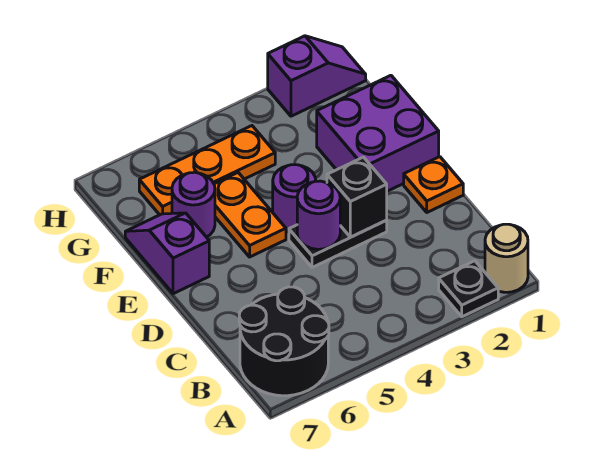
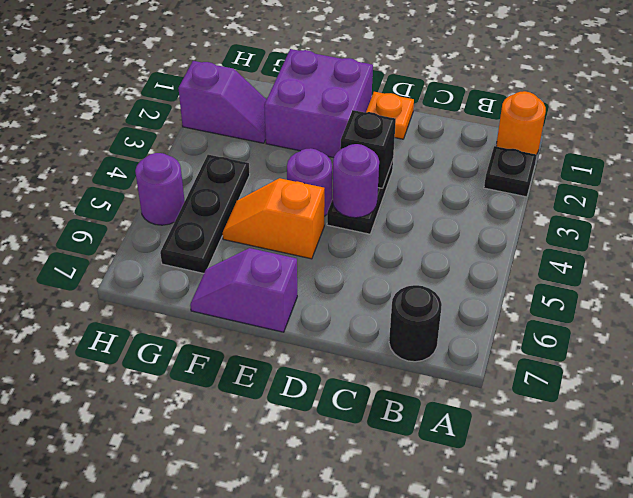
tan 1x1 round brick [485,224,528,292] -> orange 1x1 round brick [496,91,546,154]
black 2x2 round brick [239,287,329,396] -> black 1x1 round brick [389,285,442,362]
orange 1x2 plate [214,173,286,257] -> orange 1x2 slope [223,178,325,259]
purple 1x1 round brick [172,172,215,237] -> purple 1x1 round brick moved to [135,153,185,225]
orange 1x3 plate [139,126,275,215] -> black 1x3 plate [160,155,250,273]
purple 1x2 slope [268,36,366,116] -> purple 1x2 slope turned to [178,61,267,143]

